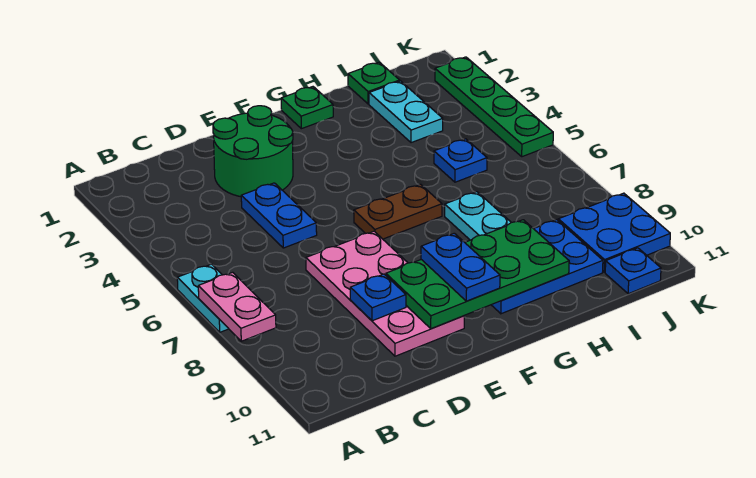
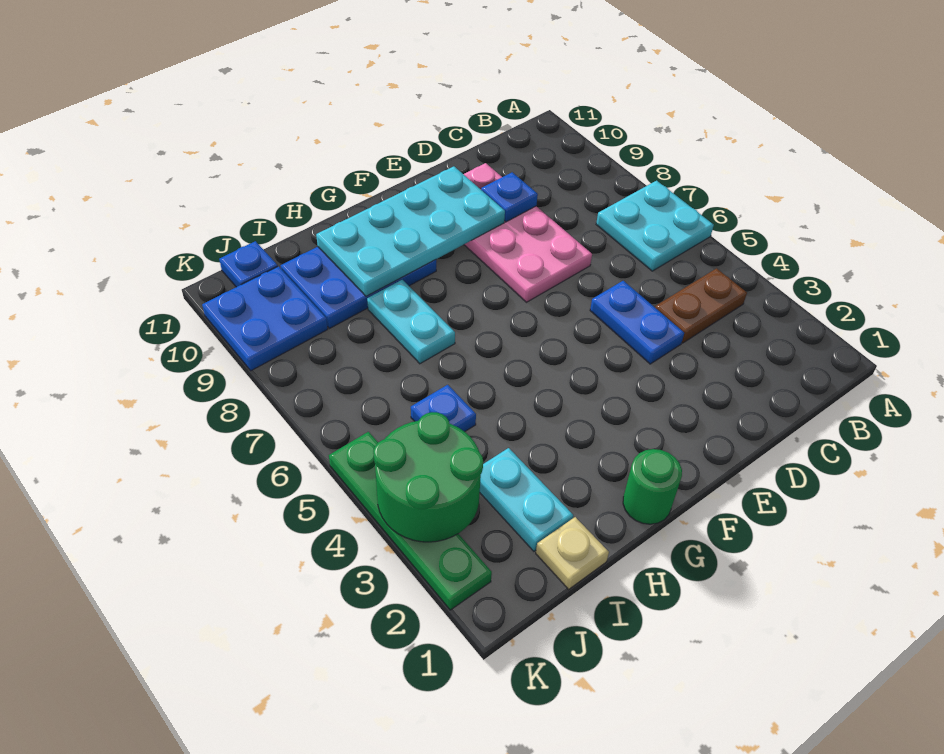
cyan 1x2 plate [177,264,229,332] -> cyan 2x2 plate [596,181,714,271]
pink 1x2 plate [198,272,276,341] -> none
green 2x2 round brick [213,106,293,197] -> green 2x2 round brick moved to [373,412,483,542]
green 2x4 plate [386,220,569,329] -> cyan 2x4 plate [316,166,505,296]
brown 1x2 plate [354,184,442,239] -> brown 1x2 plate moved to [655,268,747,343]
blue 1x2 plate [421,233,500,301] -> none
green 1x1 plate [281,87,333,129] -> green 1x1 round brick [623,449,682,524]
green 1x1 plate [348,62,400,104] -> tan 1x1 plate [536,517,609,589]

